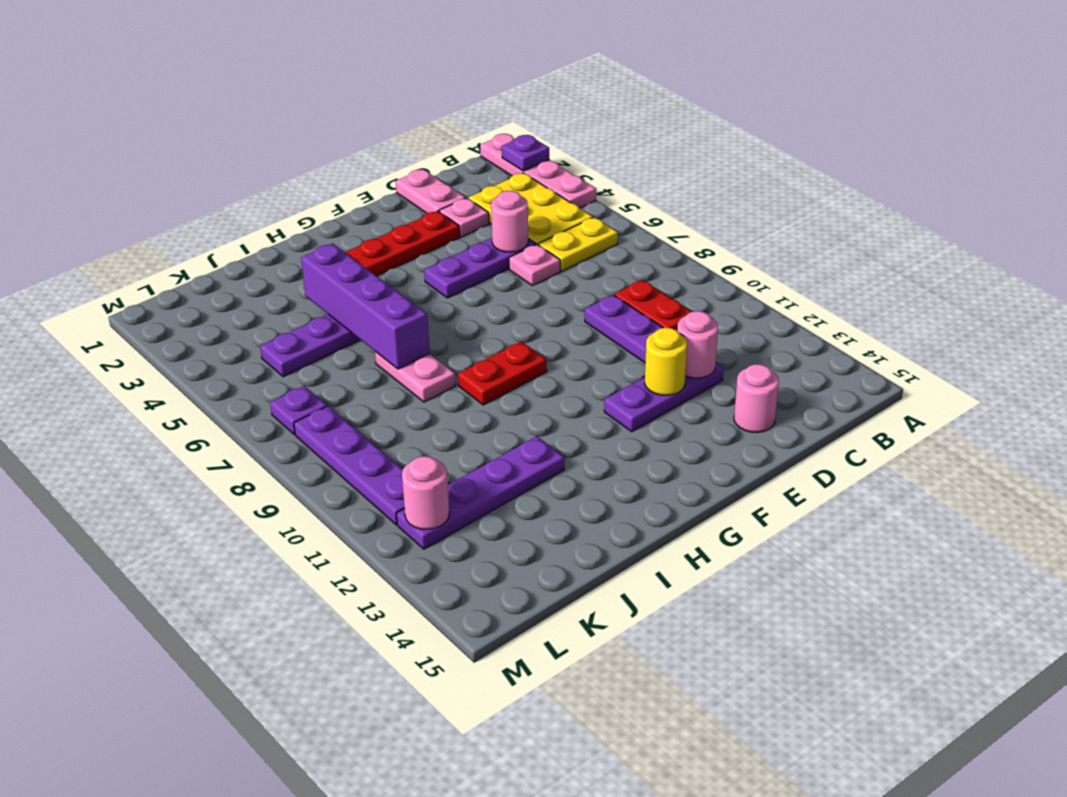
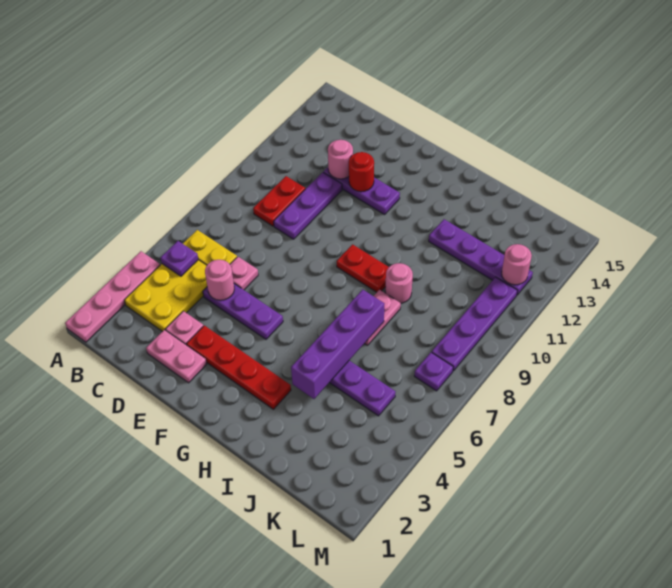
purple 1x1 plate [502,135,549,171] -> purple 1x1 plate moved to [160,241,198,276]
pink 1x2 plate [396,169,466,213] -> pink 1x2 plate turned to [146,330,207,383]
pink 1x1 round brick [734,364,779,433] -> pink 1x1 round brick moved to [385,263,413,303]
yellow 1x1 round brick [645,328,687,395] -> red 1x1 round brick [349,152,374,192]

